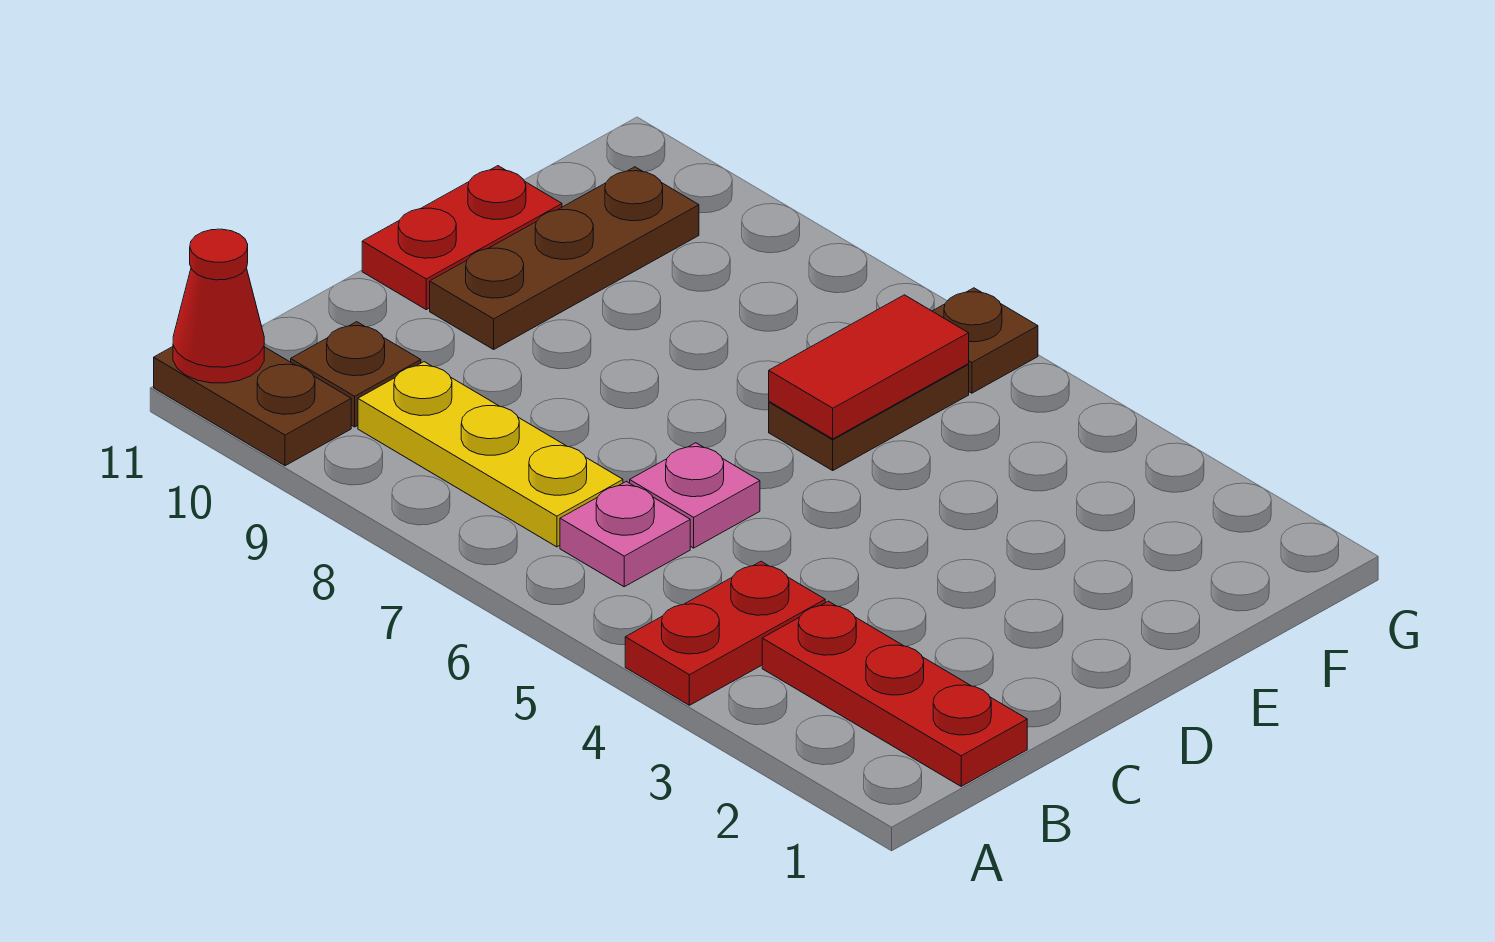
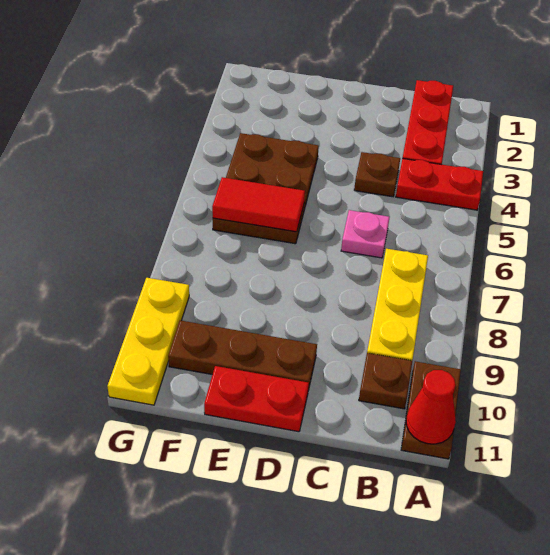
pink 1x1 plate [560,481,690,587] -> none
brown 1x2 plate [769,364,969,470] -> brown 2x3 plate [213,133,319,244]
brown 1x1 plate [933,288,1038,393] -> brown 1x1 plate moved to [354,152,400,197]
none -> yellow 1x3 plate [107,278,189,405]

